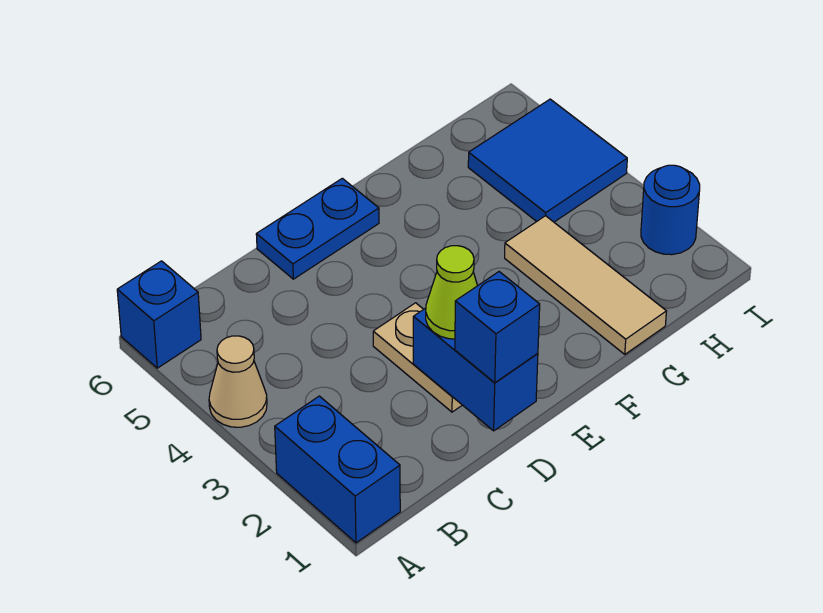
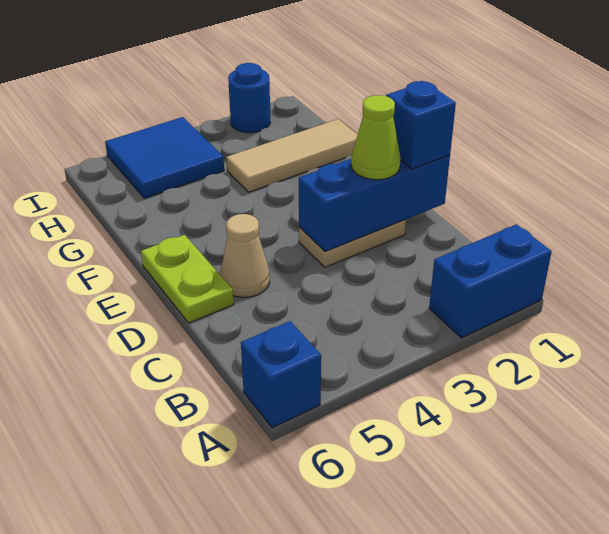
tan 1x1 cone [209,336,267,427] -> tan 1x1 cone moved to [220,214,270,297]
blue 1x2 brick [413,308,538,431] -> blue 1x3 brick [299,155,450,252]
blue 1x2 plate [256,178,379,279] -> lime 1x2 plate [141,235,234,323]

